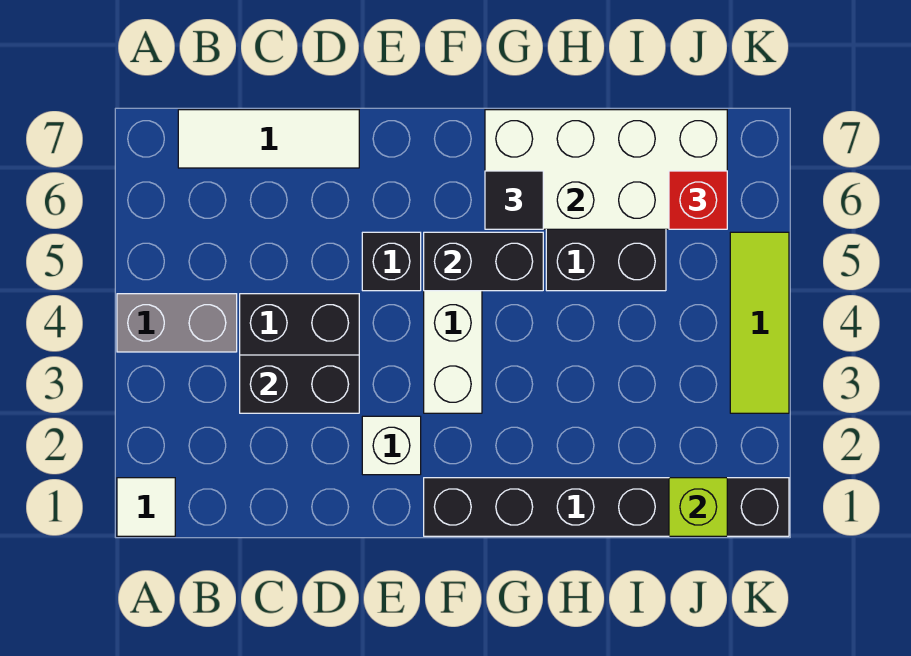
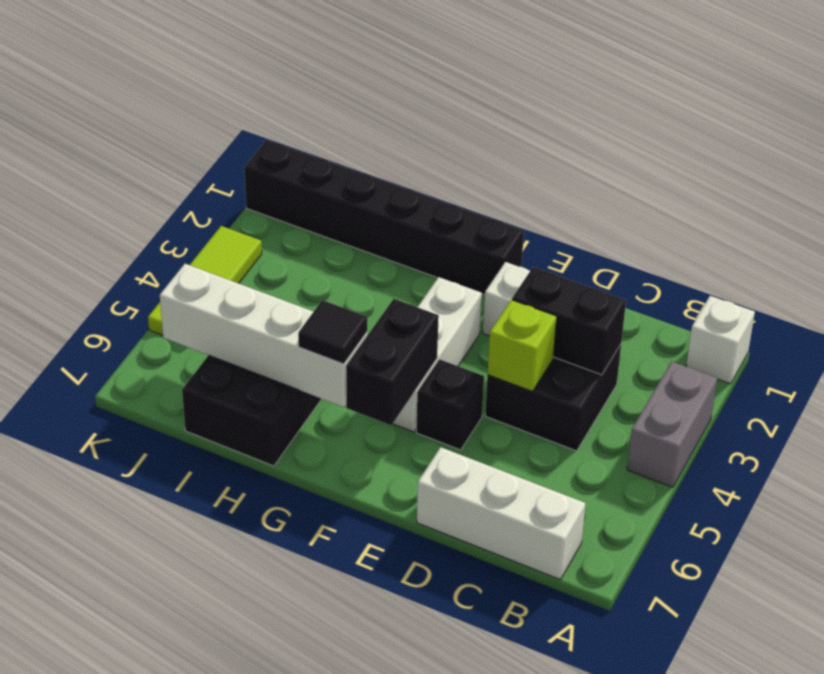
white 1x1 tile [117,478,175,536] -> white 1x1 brick [686,296,755,384]
grey 1x2 brick [117,294,237,352] -> grey 1x2 brick turned to [627,362,717,487]
white 1x3 tile [178,110,359,168] -> white 1x3 brick [417,447,585,580]
black 1x2 brick [424,232,543,291] -> black 1x2 brick turned to [346,299,439,425]
white 2x4 brick [485,110,727,229] -> white 1x4 brick [160,264,367,407]
lime 1x1 brick [669,478,727,536] -> lime 1x1 brick moved to [487,300,557,391]
red 1x1 brick [669,171,727,229] -> none

